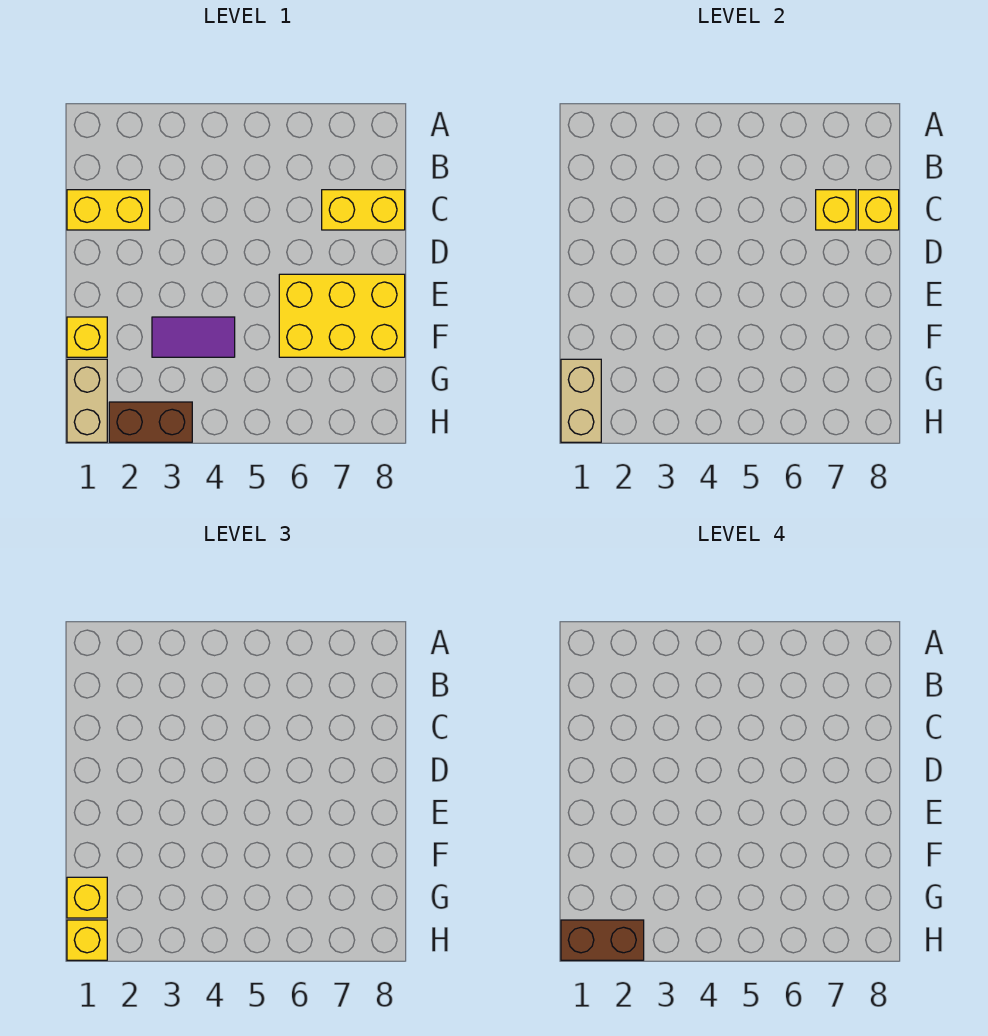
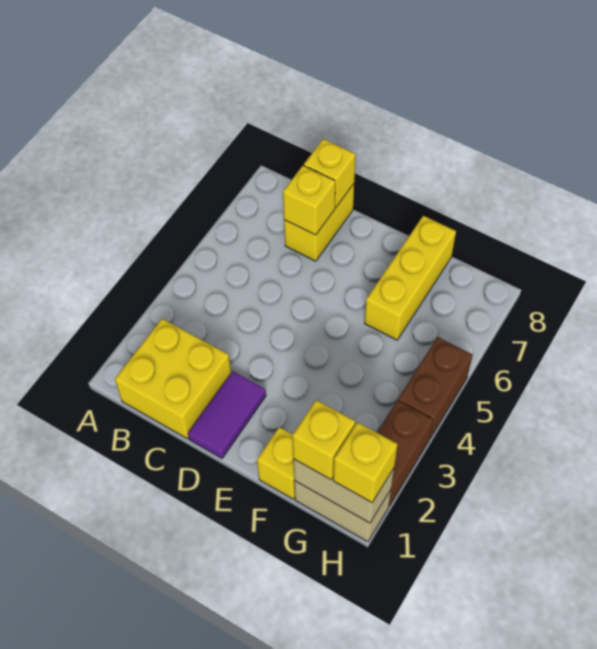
yellow 1x2 brick [67,190,150,230] -> yellow 2x2 brick [115,319,231,439]
yellow 2x3 brick [279,274,405,357] -> yellow 1x3 brick [365,216,456,340]
purple 1x2 tile [152,317,235,357] -> purple 1x2 tile moved to [188,371,266,458]
brown 1x2 brick [561,920,644,960] -> brown 1x2 brick moved to [398,337,472,439]

